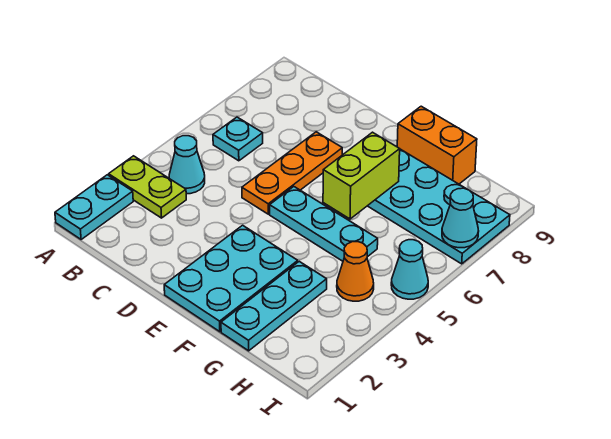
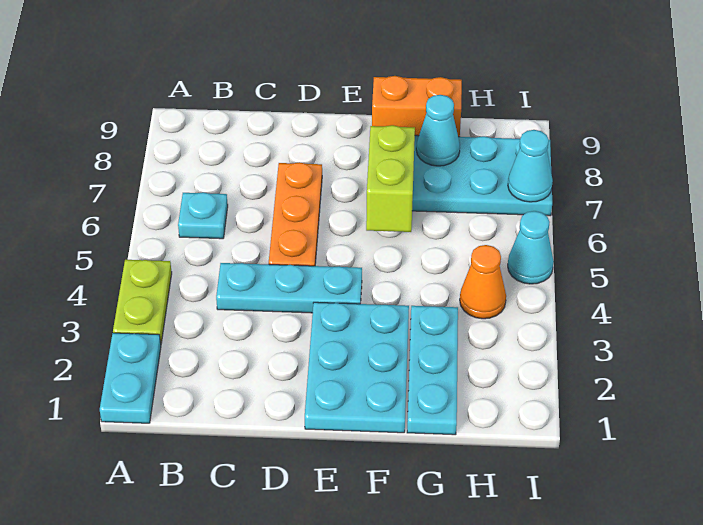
lime 1x2 plate [109,156,186,218] -> lime 1x2 plate turned to [113,260,172,343]
cyan 1x1 cone [169,136,205,194] -> cyan 1x1 cone moved to [416,95,460,166]
cyan 1x3 plate [270,187,378,261] -> cyan 1x3 plate moved to [216,263,362,313]

